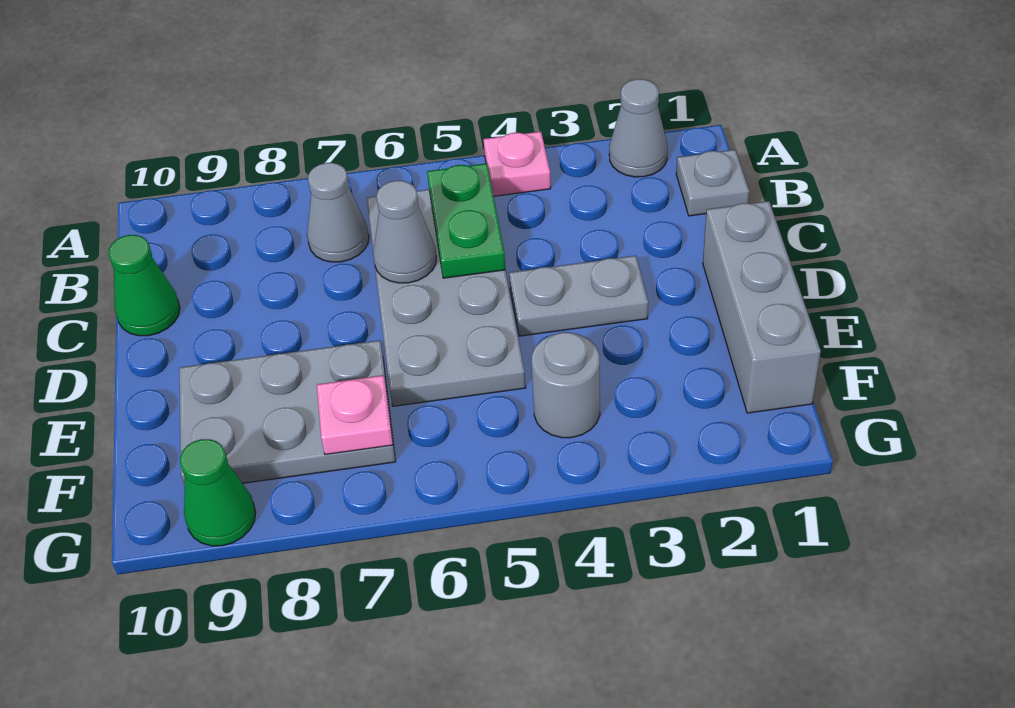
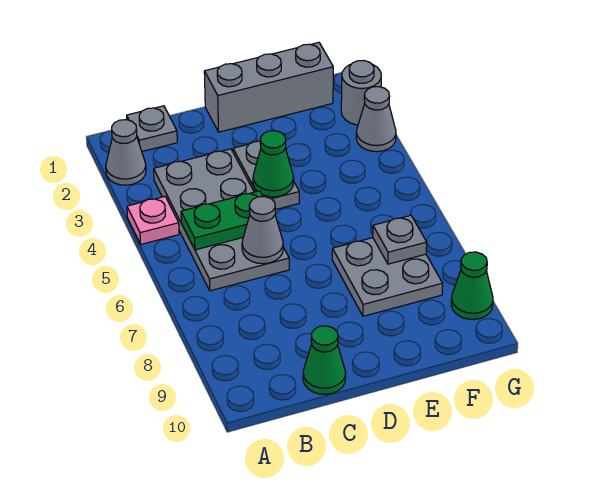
grey 2x4 plate [367,189,526,406] -> grey 2x4 plate turned to [154,149,289,291]
grey 1x1 cone [307,163,369,262] -> grey 1x1 cone moved to [356,87,396,152]
none -> green 1x1 cone [253,131,294,197]
grey 2x3 plate [179,340,396,486] -> grey 2x2 plate [332,238,443,316]
grey 1x1 round brick [532,332,600,438] -> grey 1x1 round brick moved to [341,60,381,125]
pink 1x1 plate [317,375,393,454] -> grey 1x1 plate [373,215,427,264]

